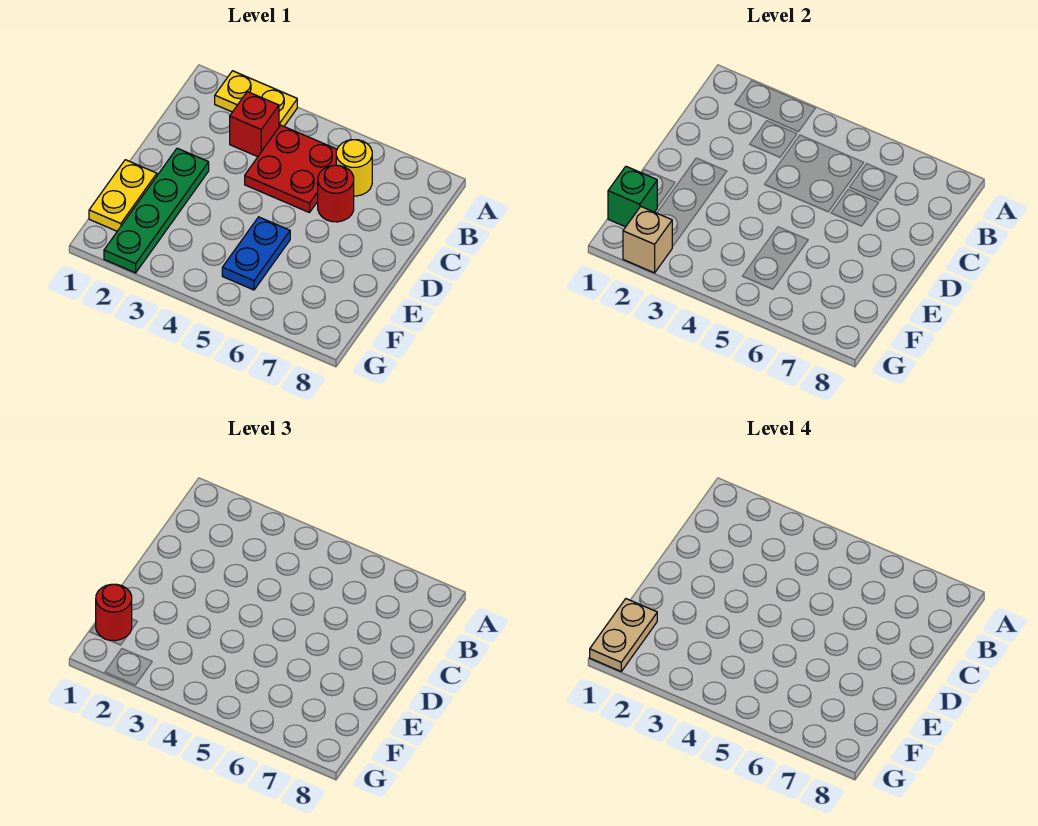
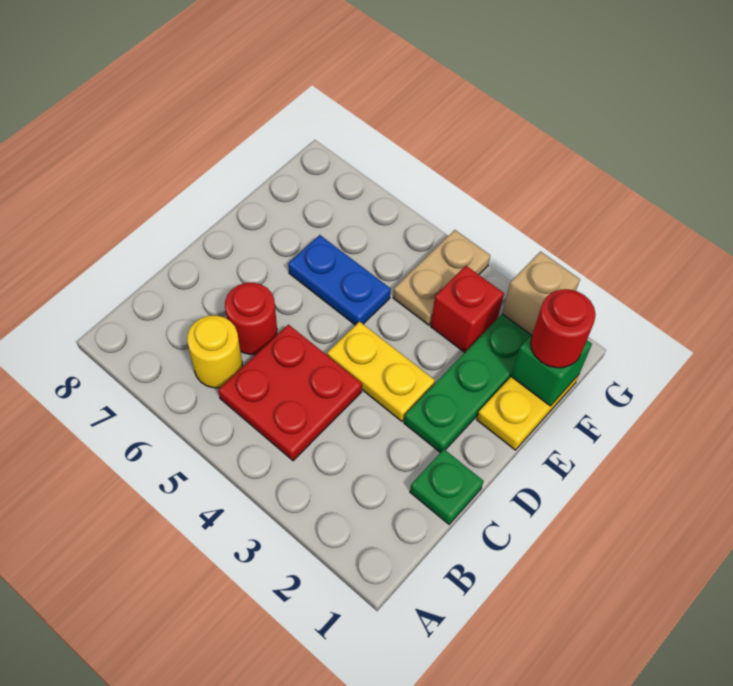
yellow 1x2 plate [215,71,297,127] -> yellow 1x2 plate moved to [327,322,435,421]
red 1x1 brick [230,92,279,157] -> red 1x1 brick moved to [430,266,504,353]
none -> green 1x1 plate [410,449,483,524]
blue 1x2 plate [222,217,290,290] -> blue 1x2 plate turned to [288,235,391,325]
tan 1x2 plate [590,599,657,671] -> tan 1x2 plate moved to [393,230,490,325]

